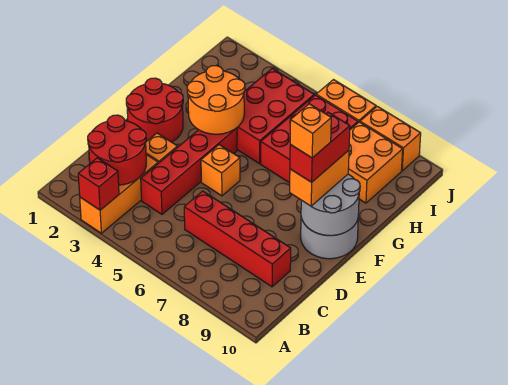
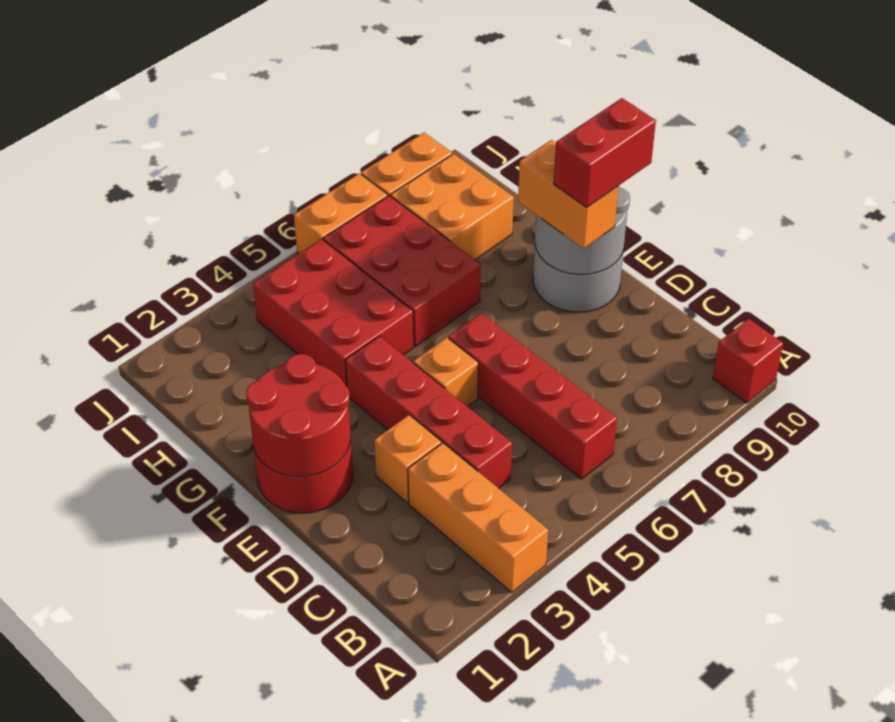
red 1x1 brick [78,158,119,210] -> red 1x1 brick moved to [713,319,783,403]
red 2x2 round brick [88,115,146,185] -> red 2x2 round brick moved to [246,354,351,477]
red 1x4 brick [184,191,291,287] -> red 1x4 brick turned to [449,313,617,479]
red 1x2 brick [290,112,350,182] -> red 1x2 brick turned to [554,98,656,208]
orange 1x1 brick [290,104,331,158] -> none
orange 2x2 round brick [187,66,245,134] -> none

